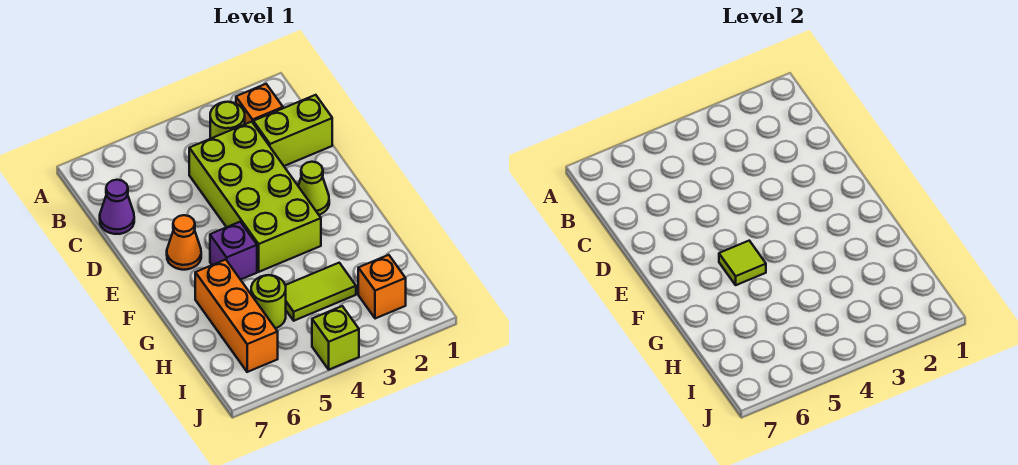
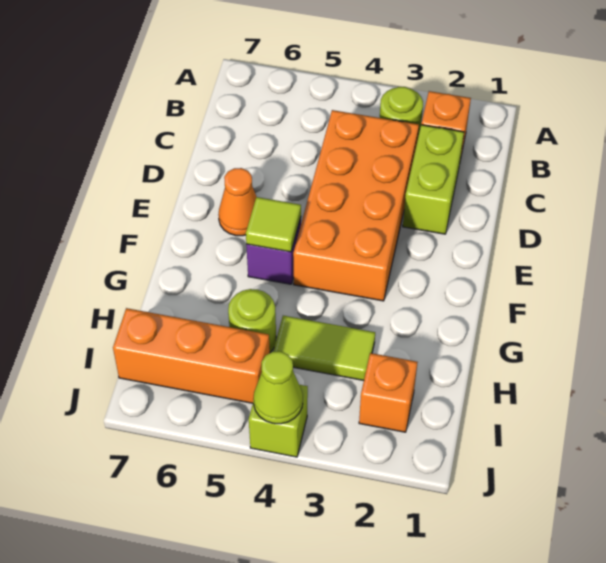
lime 1x2 brick [253,95,332,166] -> lime 1x2 brick turned to [403,125,464,234]
lime 2x4 brick [189,122,321,272] -> orange 2x4 brick [293,110,419,301]
purple 1x1 cone [100,180,134,234] -> none
lime 1x1 cone [298,162,329,215] -> lime 1x1 cone moved to [253,351,303,424]
orange 1x3 brick [195,260,278,372] -> orange 1x3 brick turned to [113,308,270,403]

